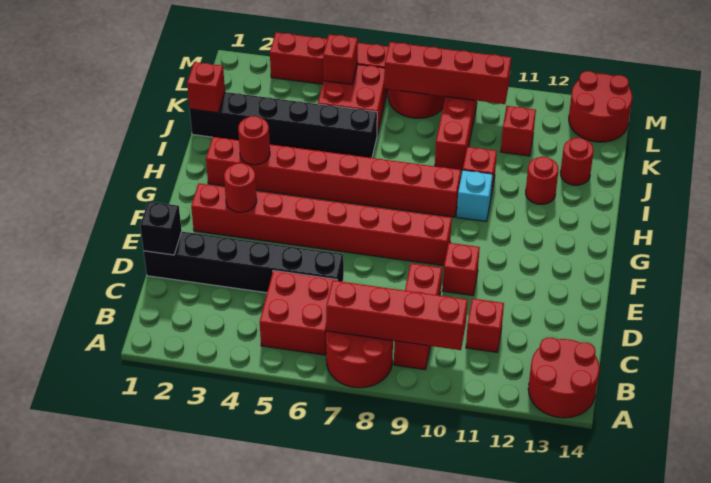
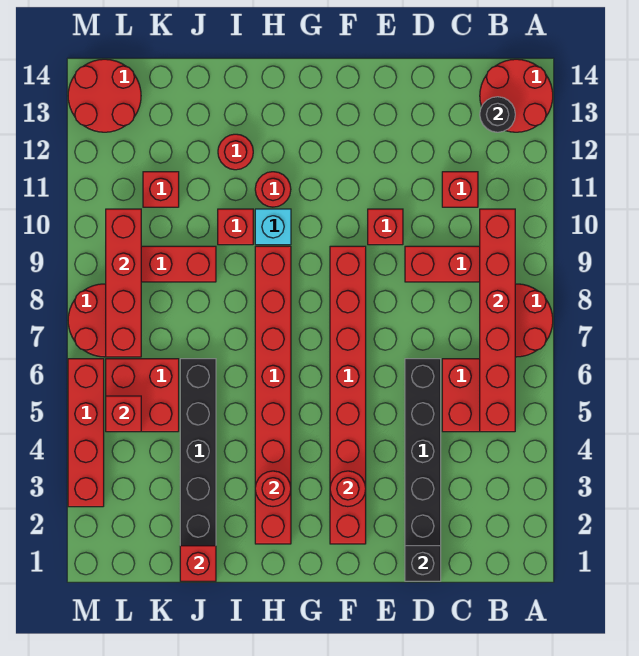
red 1x4 brick [326,281,467,350] -> red 1x6 brick [480,209,515,432]
none -> black 1x1 round brick [480,97,515,132]
red 1x1 round brick [560,138,594,185] -> red 1x1 round brick moved to [255,172,291,207]

